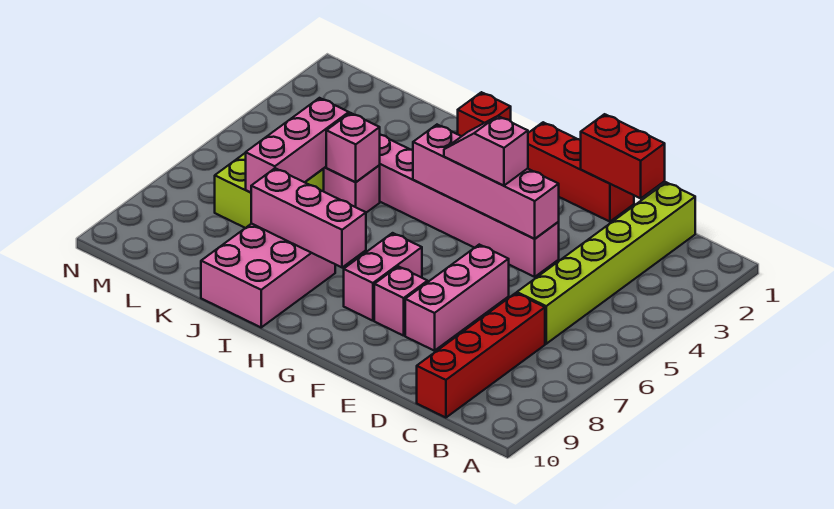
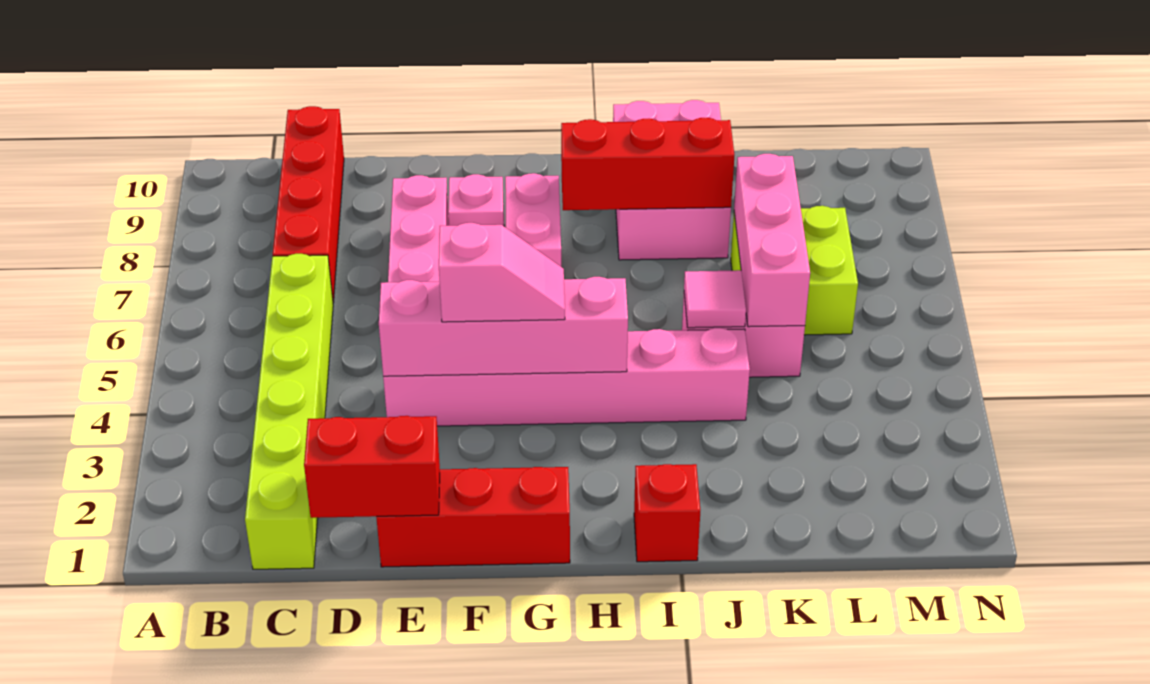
pink 1x3 brick [251,168,366,267] -> red 1x3 brick [561,118,734,210]
pink 1x1 brick [326,113,380,182] -> pink 1x1 tile [684,270,746,328]

